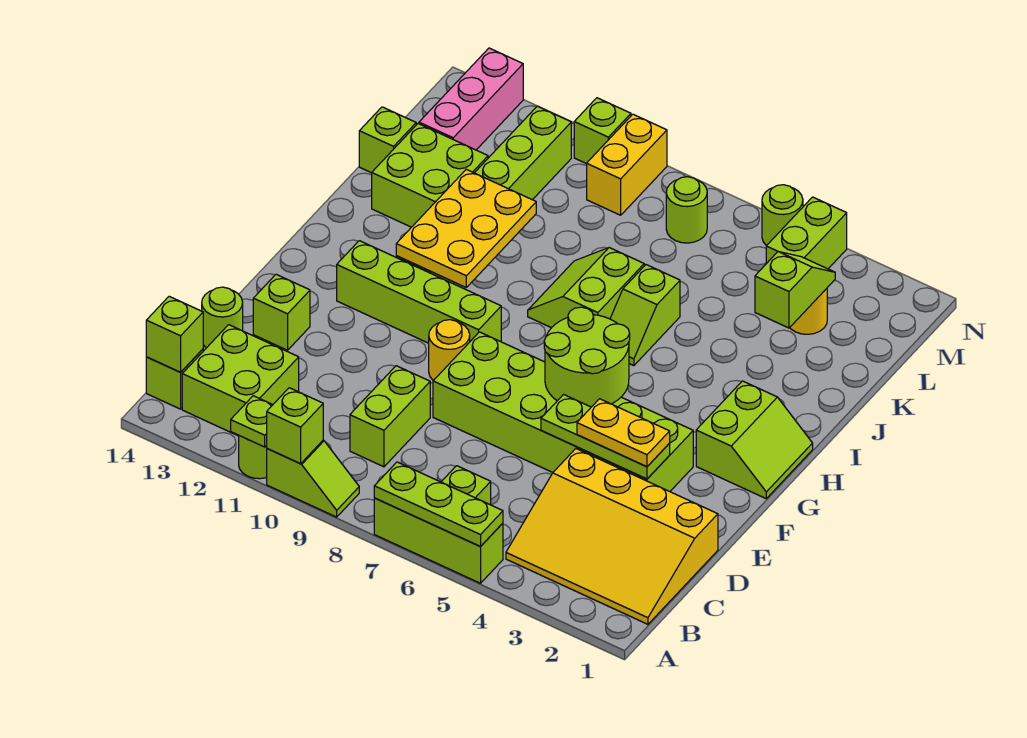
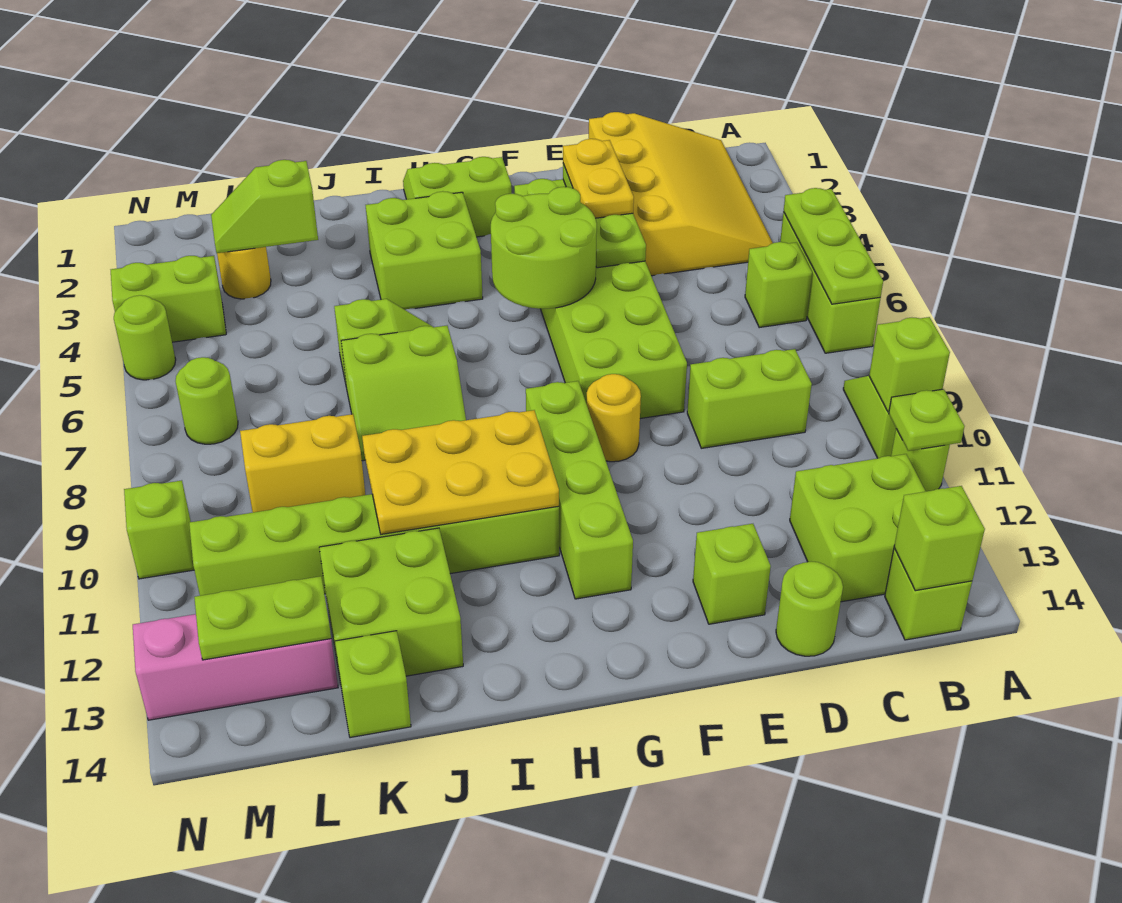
none -> lime 2x2 brick [366,191,483,310]
none -> lime 1x2 plate [194,576,331,660]
yellow 1x2 brick [587,114,667,215] -> yellow 1x2 brick moved to [240,414,365,512]

